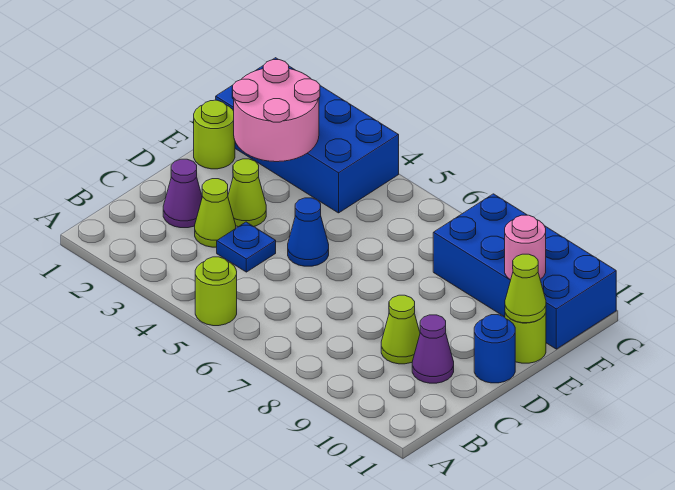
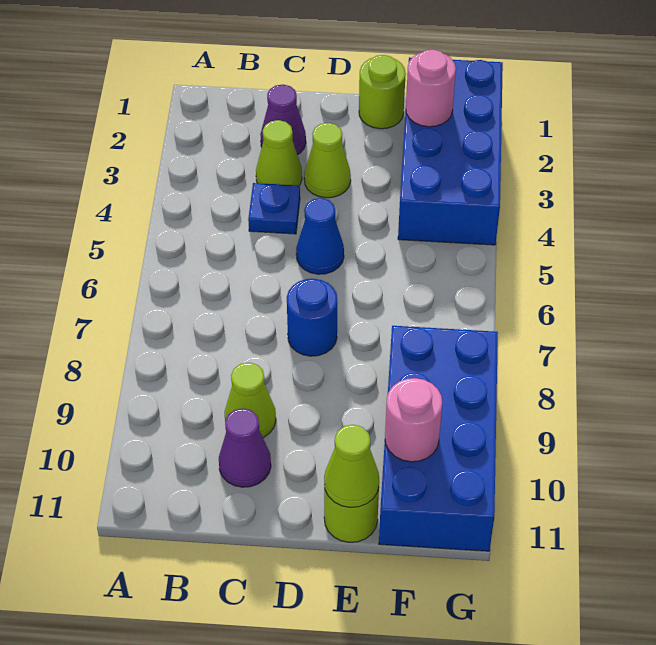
lime 1x1 round brick [195,257,237,326] -> none
blue 1x1 round brick [474,315,515,383] -> blue 1x1 round brick moved to [287,279,337,356]
pink 2x2 round brick [233,60,320,162] -> pink 1x1 round brick [406,49,456,127]

